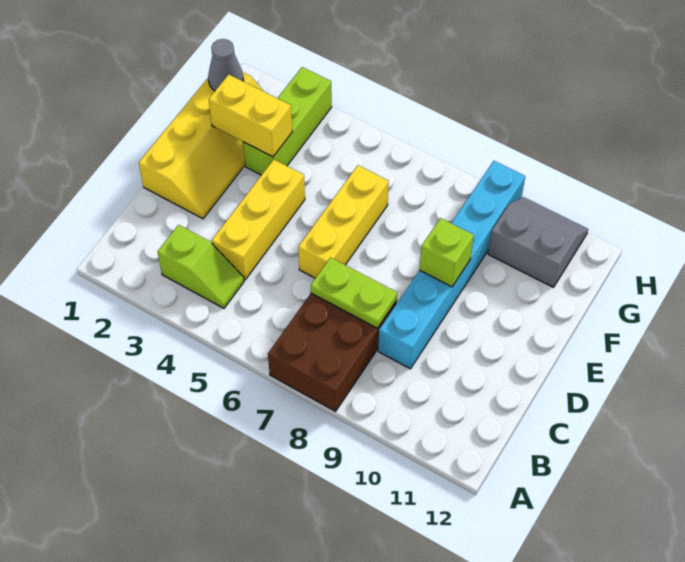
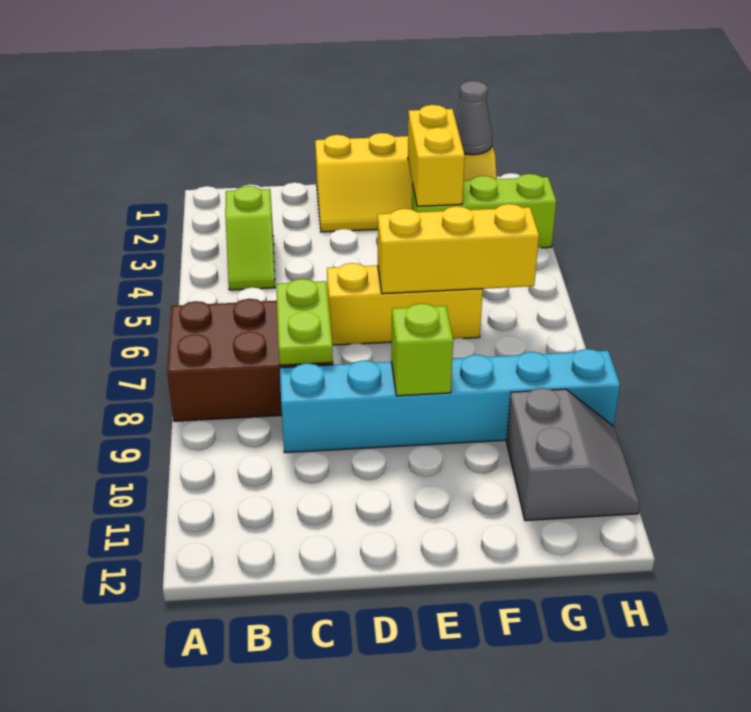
yellow 1x3 brick [212,159,305,280] -> yellow 1x3 brick moved to [378,204,539,294]

